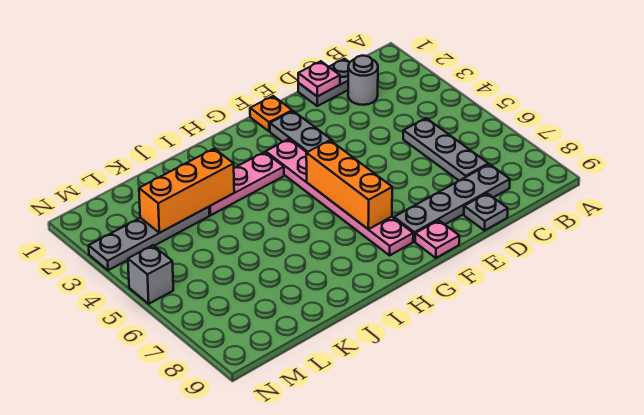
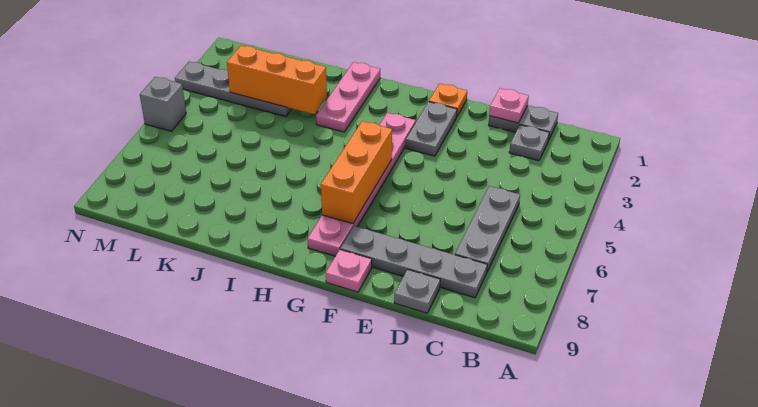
grey 1x1 round brick [348,56,378,105] -> grey 1x1 plate [509,125,549,161]
pink 1x3 plate [209,152,284,215] -> pink 1x3 plate turned to [316,62,380,132]

